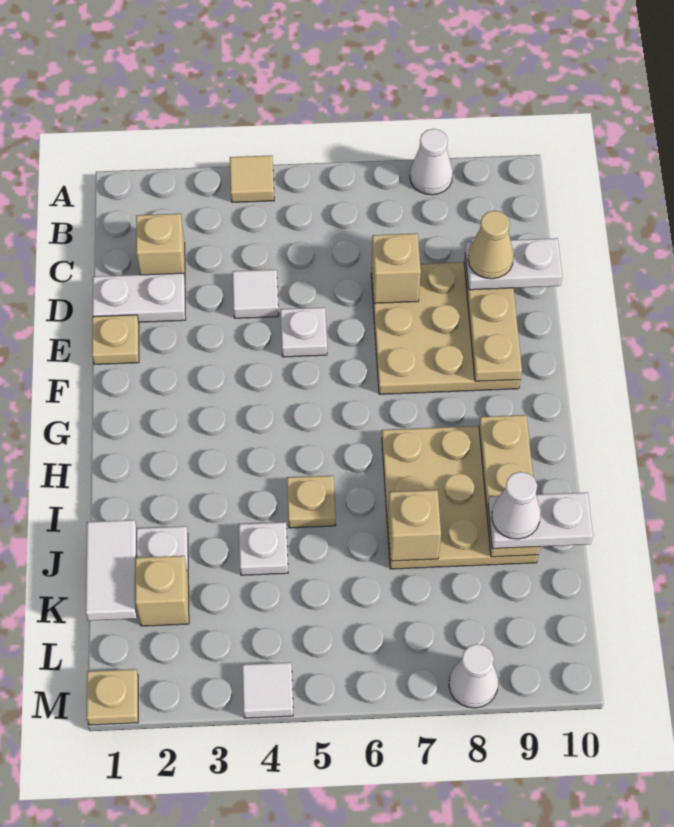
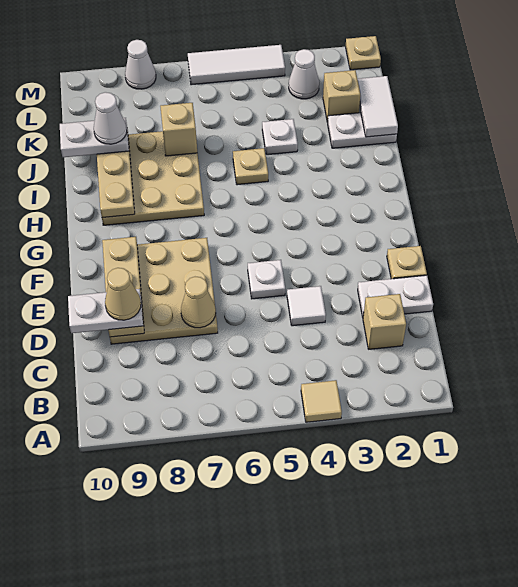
white 1x1 cone [410,129,453,195] -> white 1x1 cone moved to [289,49,319,99]
tan 1x1 brick [372,233,421,303] -> tan 1x1 cone [181,277,216,328]
white 1x1 tile [242,663,293,718] -> white 1x3 tile [188,45,285,85]

